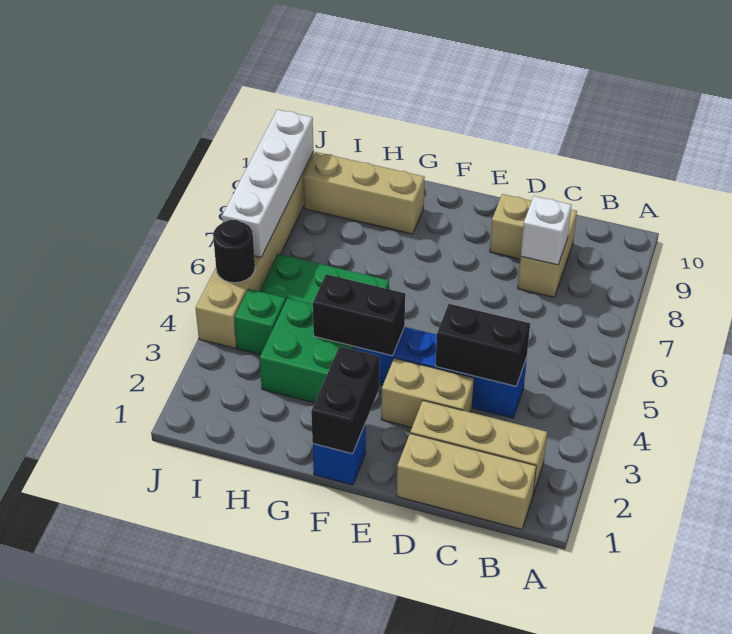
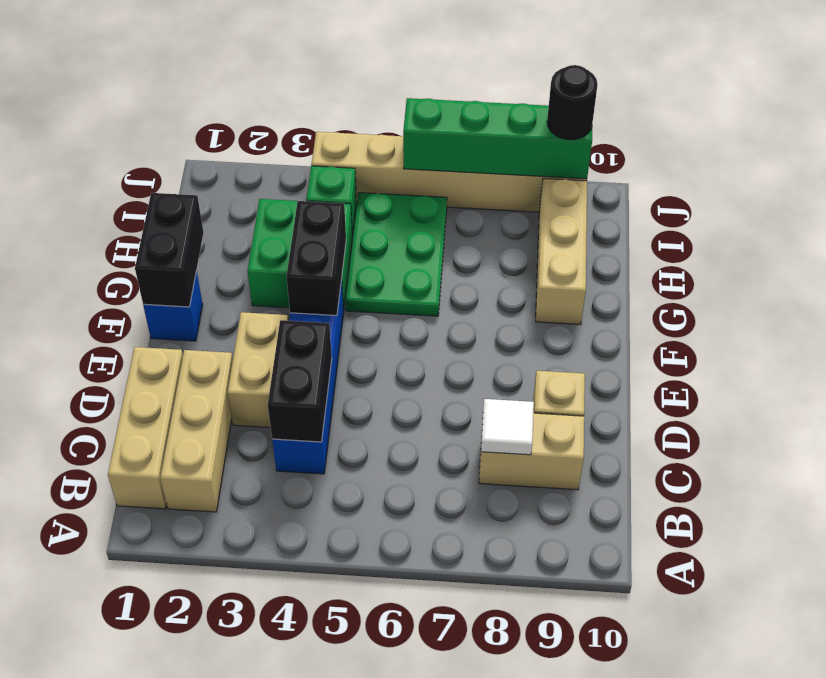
white 1x1 brick [521,196,571,265] -> white 1x1 tile [481,399,534,455]
black 1x2 brick [311,346,379,454] -> black 1x2 brick turned to [135,193,204,307]
black 1x1 round brick [213,220,255,283] -> black 1x1 round brick moved to [547,65,598,140]
white 1x4 brick [222,109,314,257] -> green 1x4 brick [403,98,592,179]

